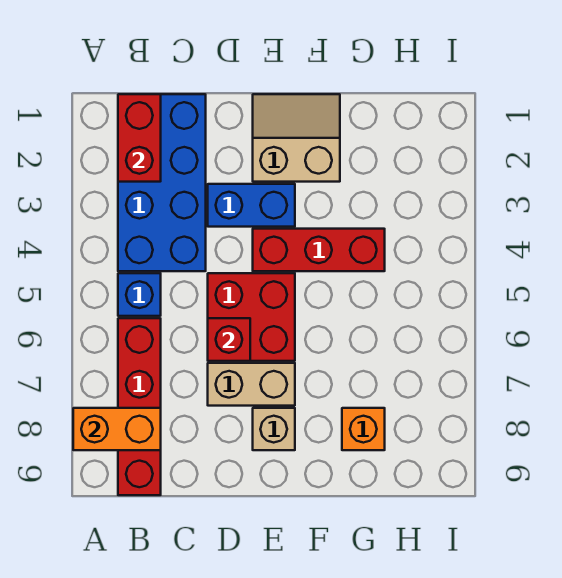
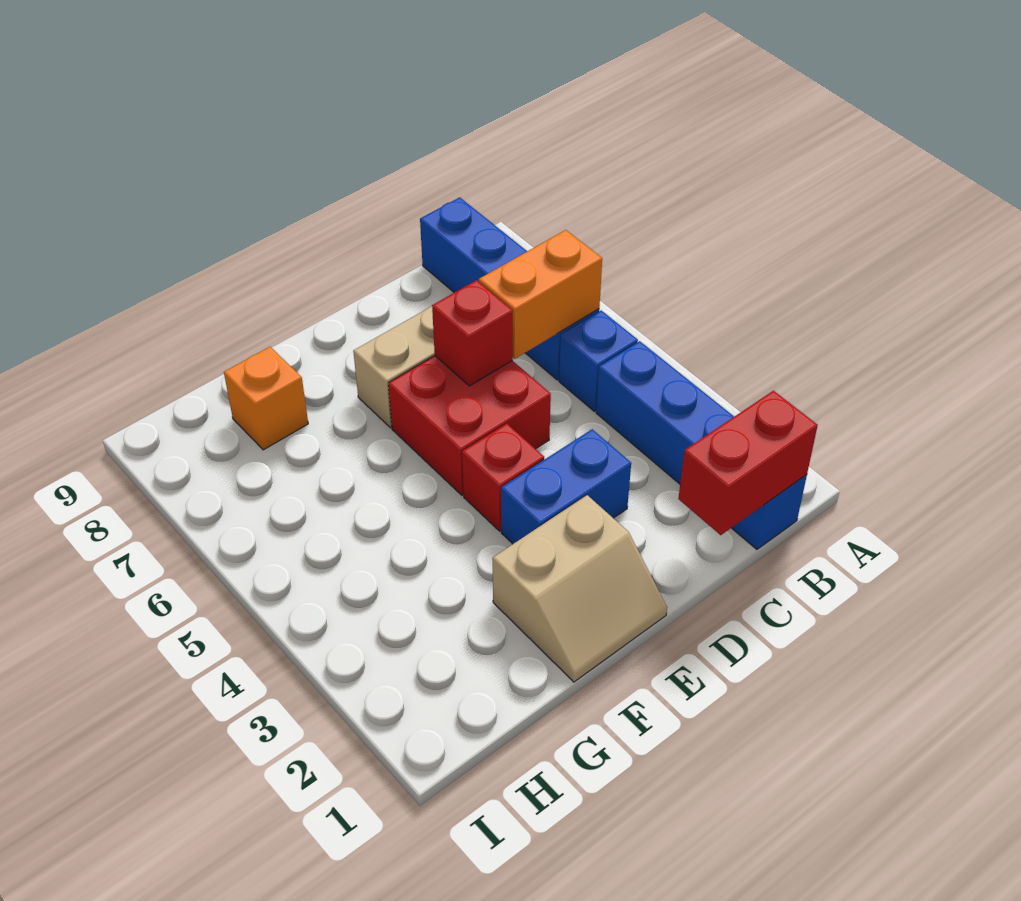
orange 1x2 brick [73,408,161,450] -> orange 1x2 brick moved to [479,230,602,359]
blue 2x4 brick [118,94,206,271] -> blue 1x4 brick [596,341,807,549]
red 1x2 brick [118,94,161,182] -> red 1x2 brick turned to [678,391,818,535]
red 1x4 brick [118,318,161,495] -> blue 1x4 brick [420,197,599,380]
red 1x3 brick [253,229,385,271] -> red 1x1 brick [462,424,544,531]
tan 1x1 brick [253,408,295,450] -> none

